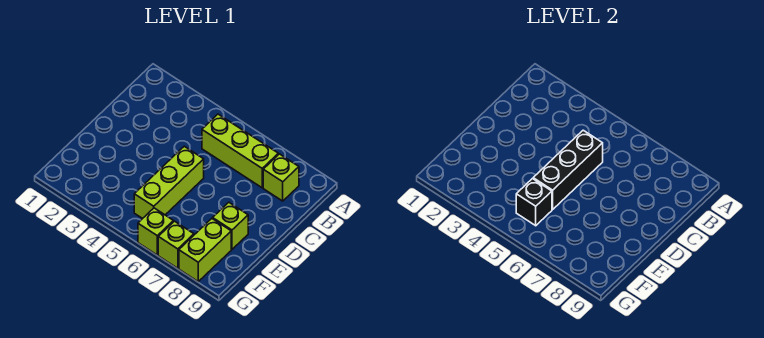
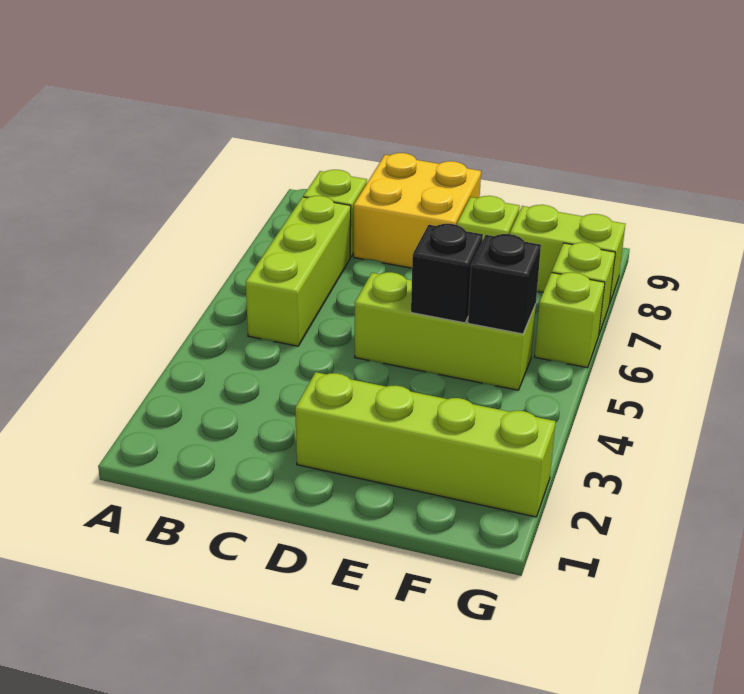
black 1x3 brick [533,130,603,209] -> black 1x1 brick [411,224,483,323]
none -> yellow 2x2 brick [354,153,481,268]
none -> lime 1x4 brick [295,372,556,517]

